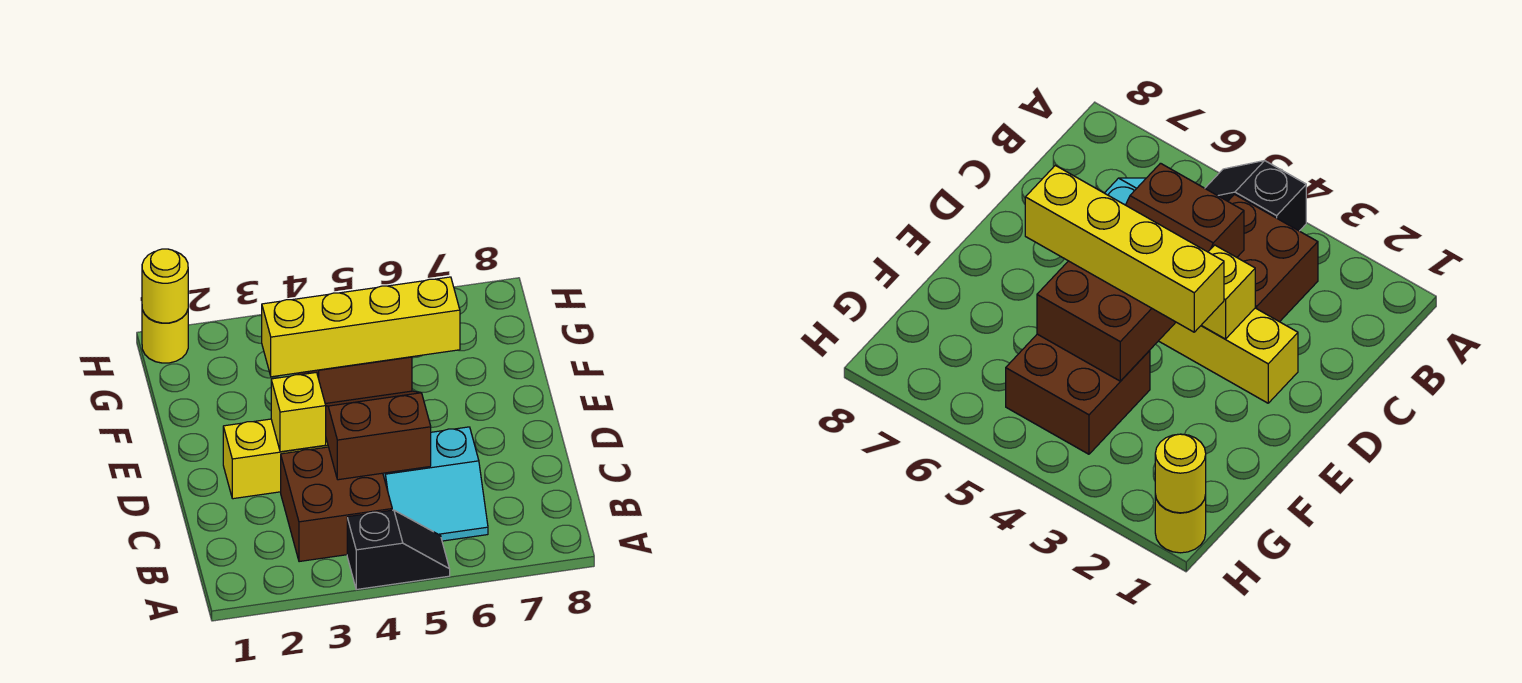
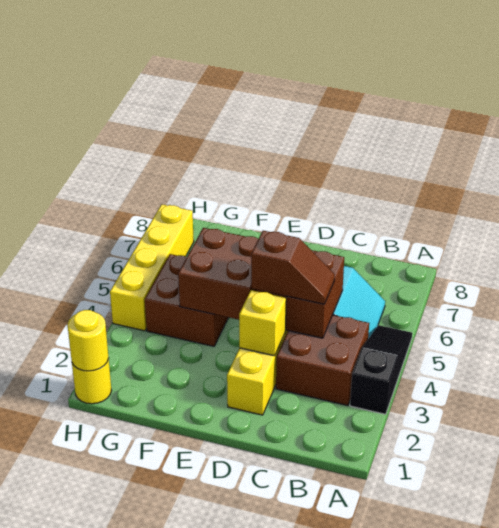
black 1x2 slope [347,510,450,589] -> black 1x3 slope [350,325,412,414]
none -> brown 1x2 slope [251,231,335,304]
yellow 1x4 brick [262,277,460,377] -> yellow 1x4 brick moved to [110,204,194,331]

